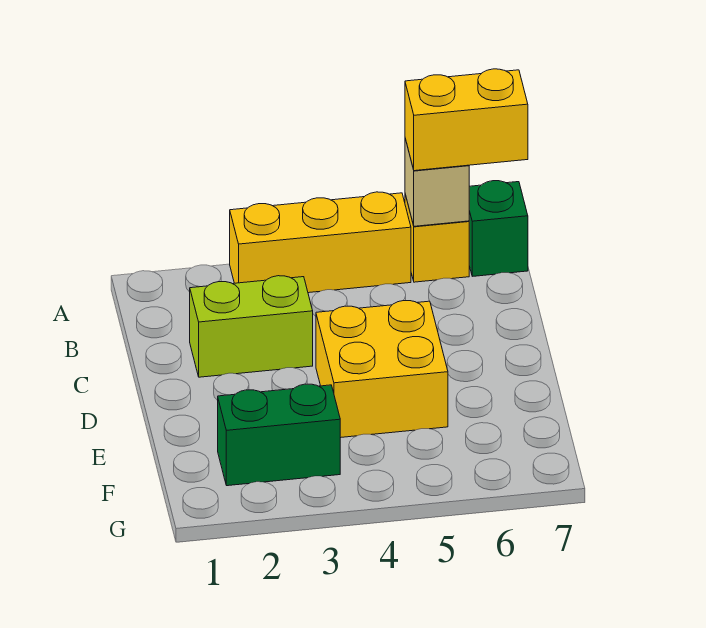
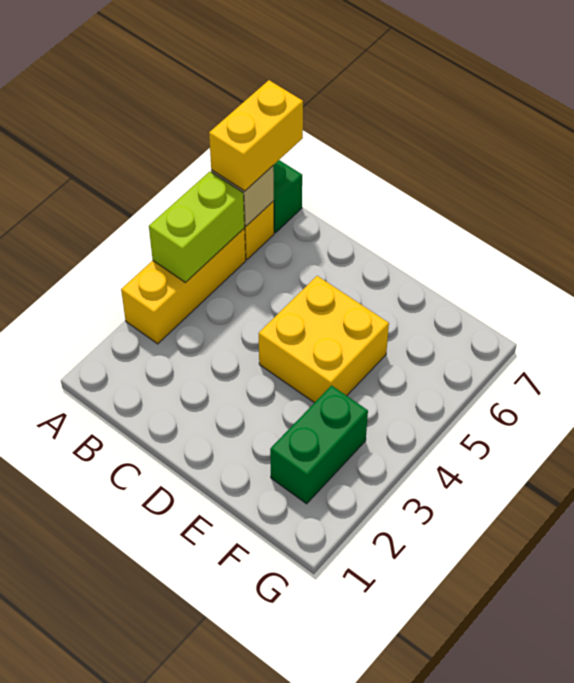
lime 1x2 brick [190,276,313,377] -> lime 1x2 brick moved to [149,172,245,282]

